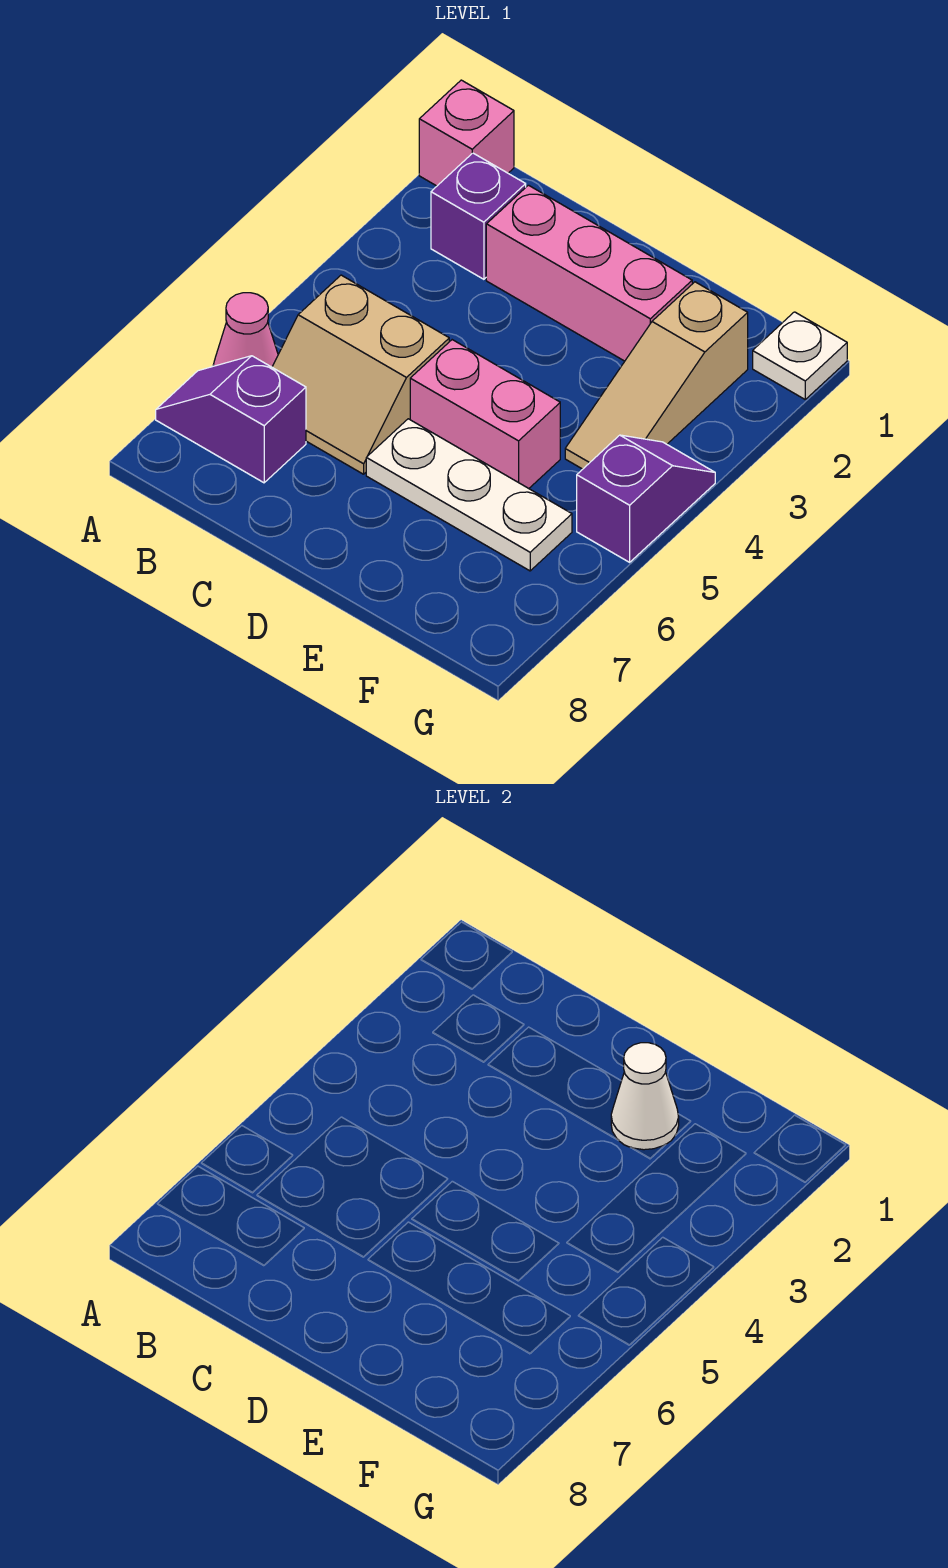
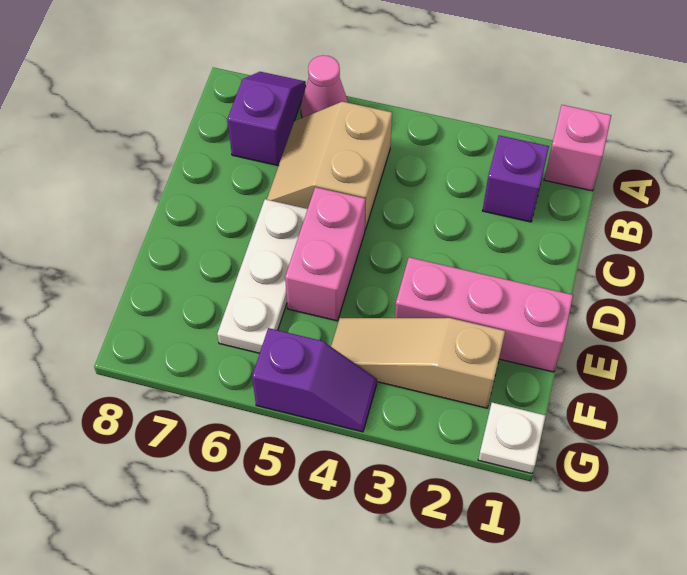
pink 1x3 brick [486,185,692,361] -> pink 1x3 brick turned to [395,257,573,372]
white 1x1 cone [611,1043,679,1150] -> none

